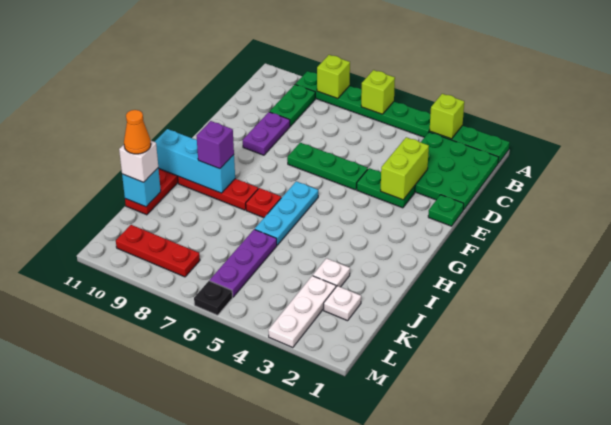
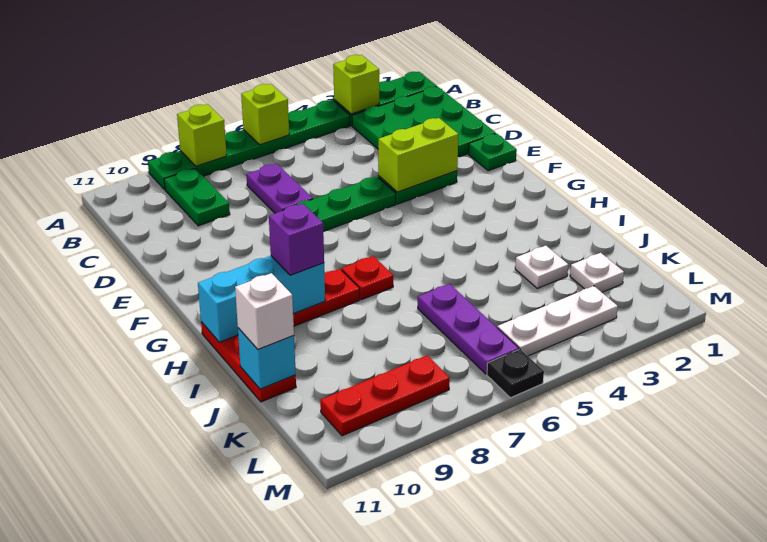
lime 1x2 brick [381,137,429,200] -> lime 1x2 brick turned to [378,118,458,192]
purple 1x2 plate [243,112,290,155] -> purple 1x2 plate moved to [246,164,313,213]
cyan 1x3 plate [255,181,318,245] -> none
orange 1x1 cone [124,110,151,154] -> none
white 1x3 plate [268,276,336,348] -> white 1x3 plate turned to [497,286,618,356]

